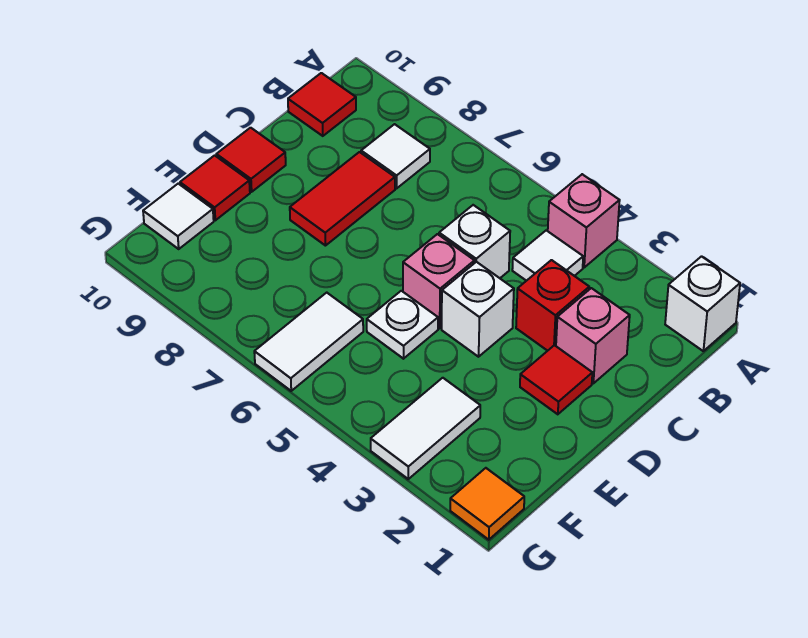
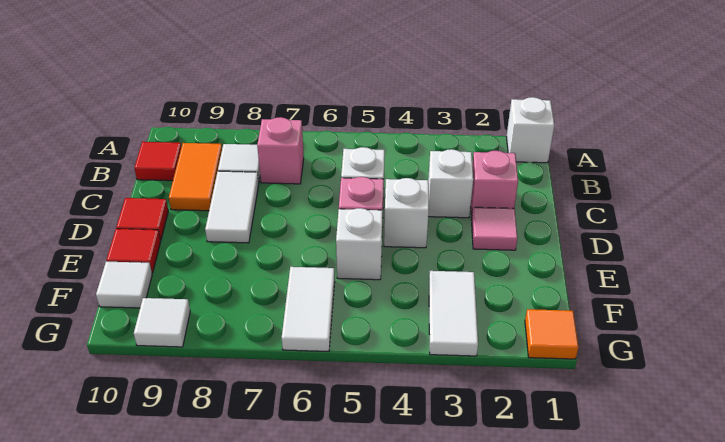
pink 1x1 brick [548,174,620,267] -> pink 1x1 brick moved to [257,117,304,184]
white 1x1 tile [512,230,583,281] -> white 1x1 tile moved to [134,298,190,347]
none -> orange 1x2 tile [169,143,222,211]
red 1x1 brick [516,260,589,351] -> white 1x1 brick [428,149,473,218]
red 1x2 tile [290,152,395,246] -> white 1x2 tile [205,171,259,243]
red 1x1 tile [520,345,592,414] -> pink 1x1 tile [471,207,517,250]
white 1x1 plate [367,291,438,359] -> white 1x1 brick [336,208,383,280]

